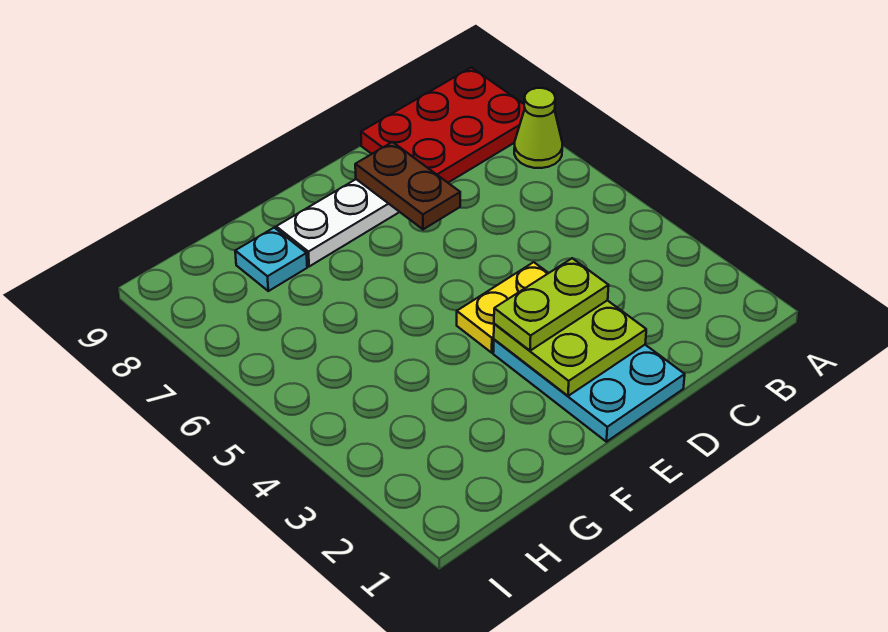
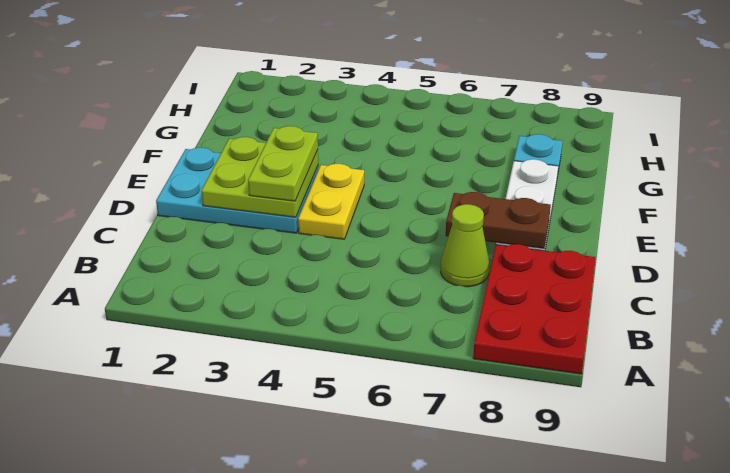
lime 1x1 cone [514,88,562,168] -> lime 1x1 cone moved to [441,204,489,287]

